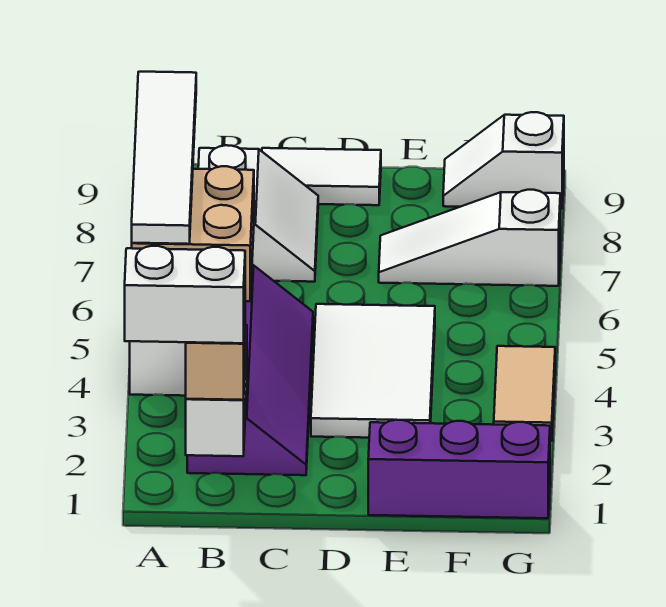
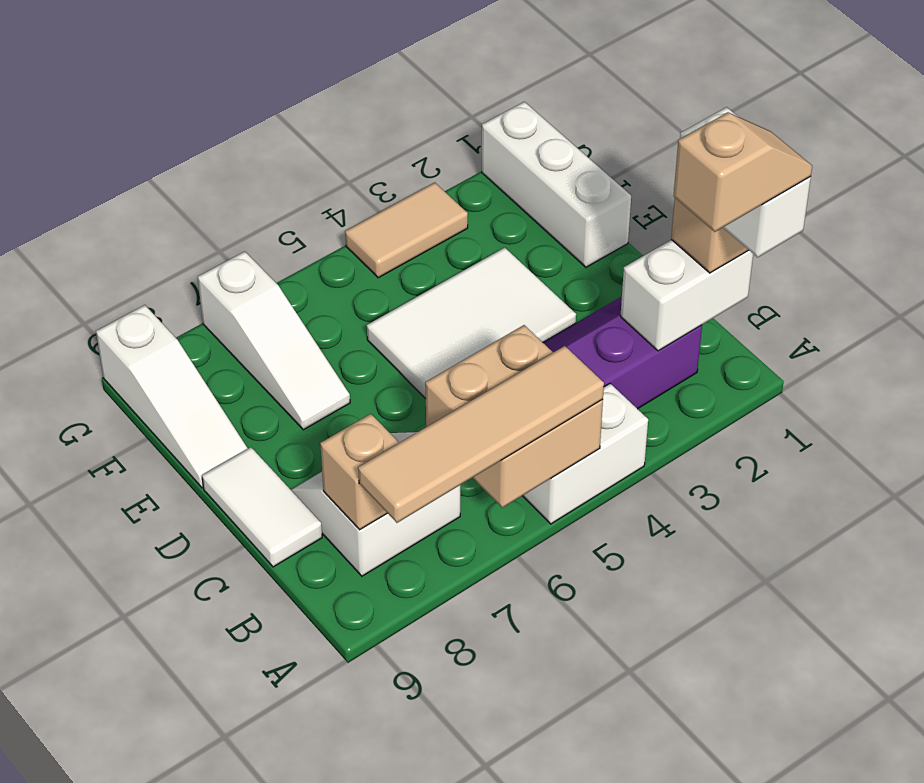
none -> tan 1x2 slope [674,112,812,232]
white 1x4 tile [132,72,196,244] -> tan 1x4 tile [358,346,604,523]
none -> tan 1x1 brick [320,414,399,530]
purple 1x3 brick [368,420,550,518] -> white 1x3 brick [482,102,631,267]
white 1x2 slope [443,112,564,209] -> white 1x3 slope [96,305,248,488]

